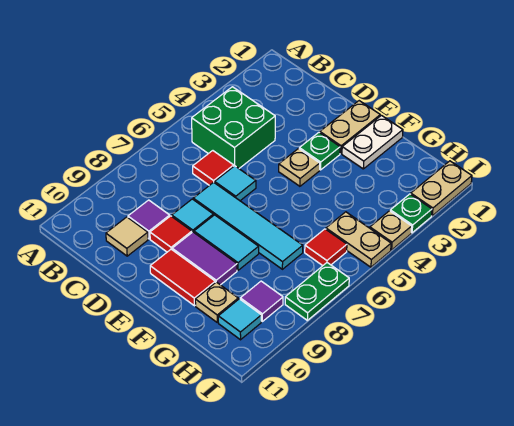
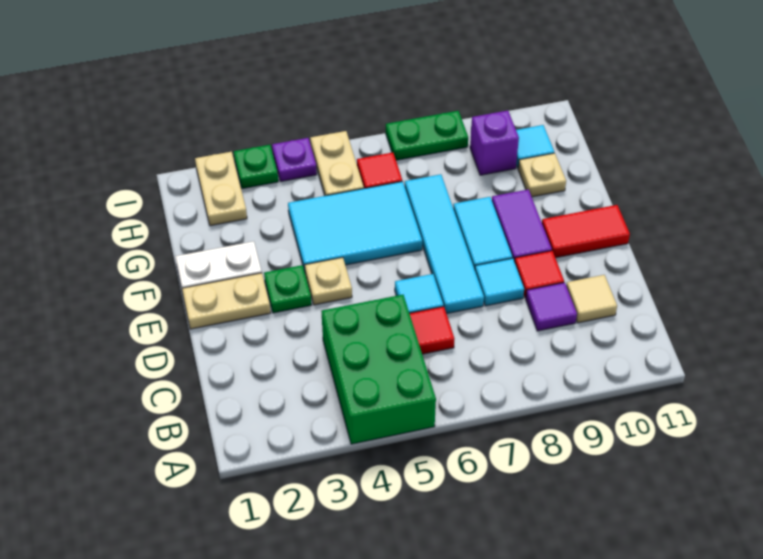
green 2x2 brick [192,87,275,168] -> green 2x3 brick [321,295,436,444]
red 1x2 tile [150,249,215,306] -> red 1x2 tile turned to [542,205,630,258]
none -> cyan 2x3 tile [288,181,422,271]
purple 1x1 tile [240,281,283,321] -> purple 1x1 brick [470,111,519,175]
tan 1x2 plate [411,161,472,216] -> tan 1x2 plate turned to [195,152,247,226]
tan 1x1 plate [370,211,412,250] -> purple 1x1 plate [272,138,317,182]

